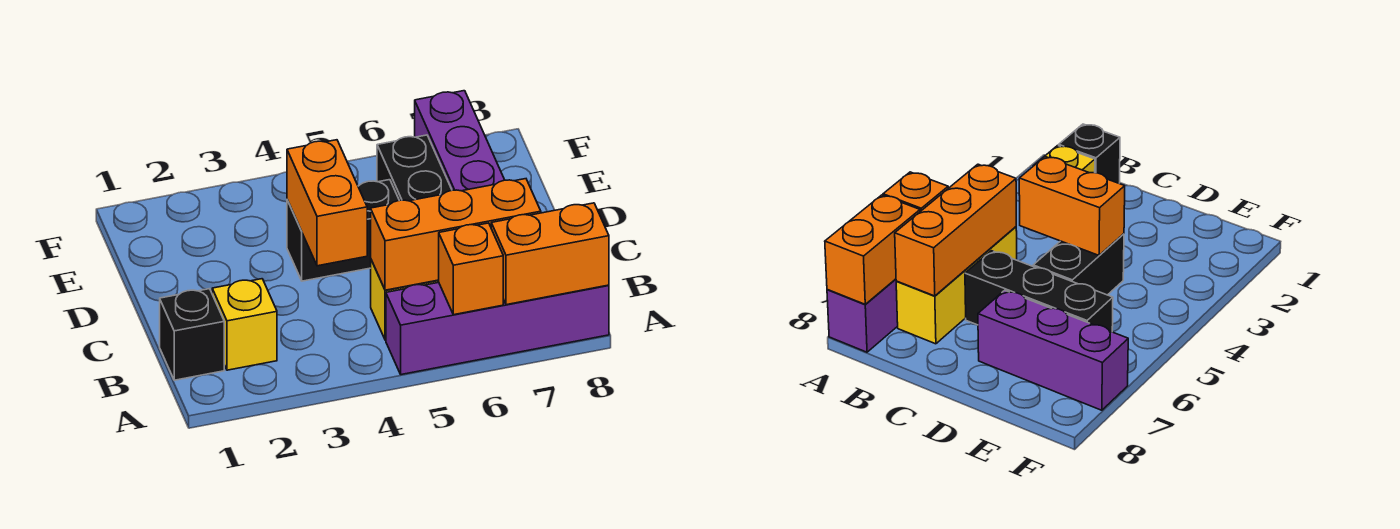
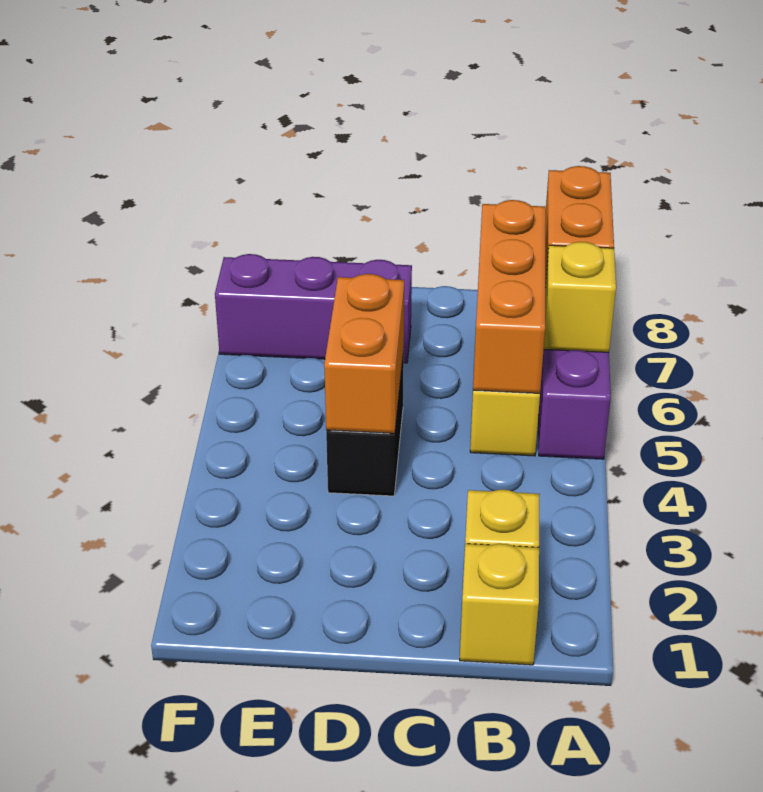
orange 1x1 brick [438,223,503,315] -> yellow 1x1 brick [544,242,616,352]
black 1x1 brick [160,289,224,380] -> yellow 1x1 brick [460,544,539,665]
orange 1x2 brick [287,140,367,266] -> orange 1x2 brick turned to [324,274,404,433]
black 1x3 brick [377,135,452,201] -> none

